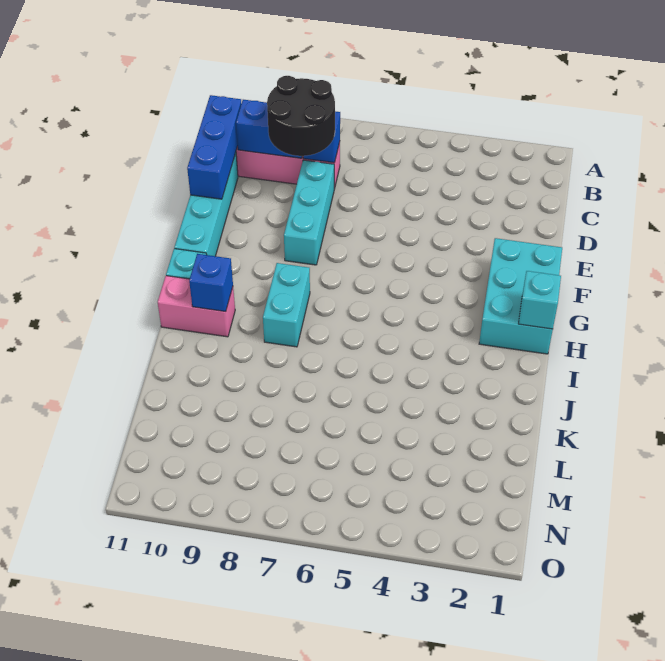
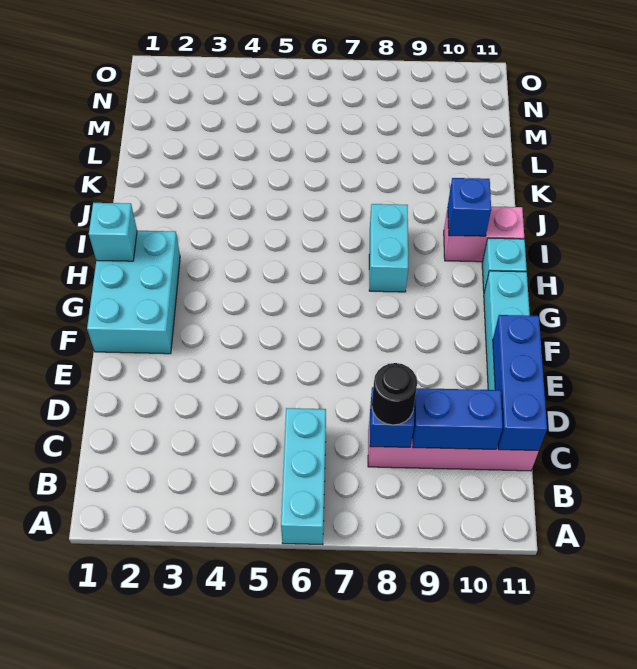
black 2x2 round brick [267,76,335,156] -> black 1x1 round brick [372,363,417,425]
cyan 1x3 brick [284,160,334,265] -> cyan 1x3 brick moved to [281,408,326,545]

